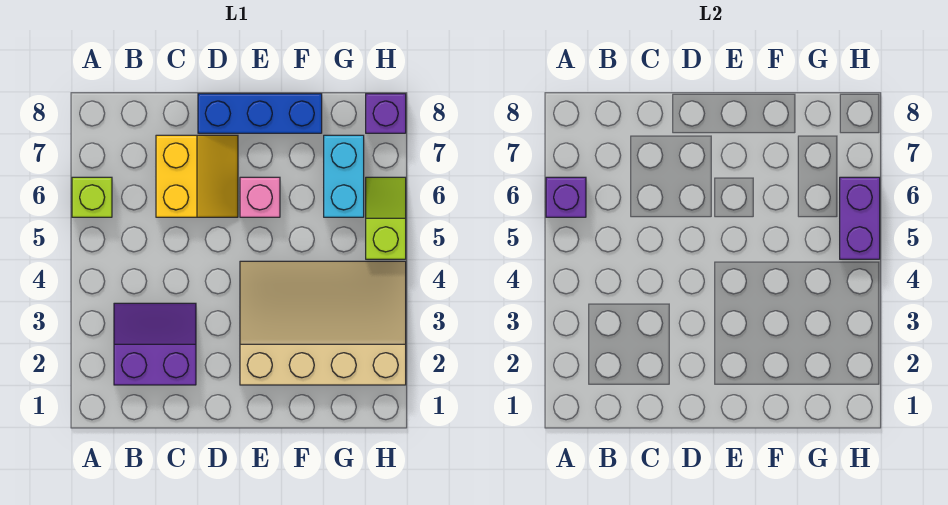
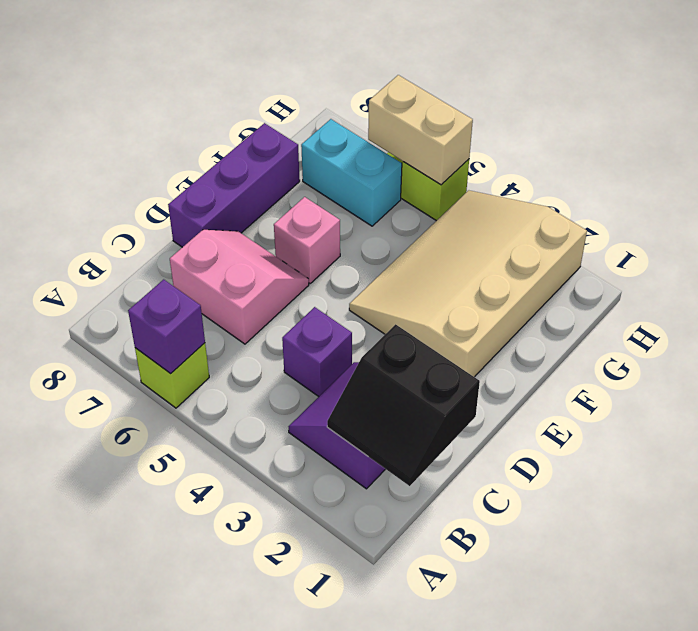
none -> black 2x2 slope [327,324,480,486]
yellow 2x2 slope [156,135,238,217] -> pink 2x2 slope [170,230,309,344]
blue 1x3 brick [198,94,322,133] -> purple 1x3 brick [168,123,300,247]
purple 1x2 brick [840,177,880,259] -> tan 1x2 brick [368,75,473,185]
purple 1x1 brick [366,94,406,133] -> purple 1x1 brick moved to [282,307,352,397]

